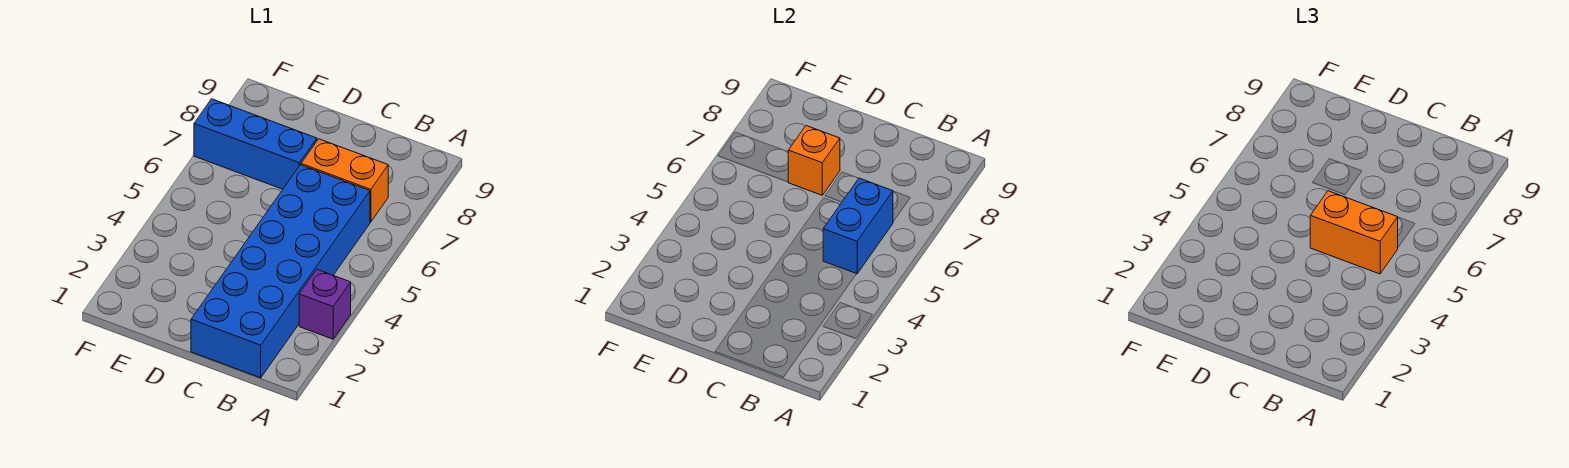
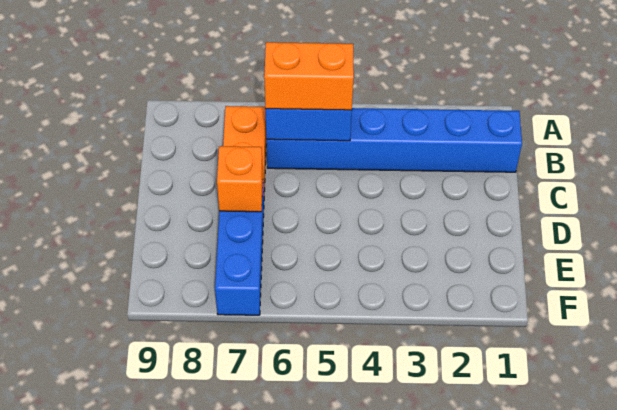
purple 1x1 brick [299,270,351,339] -> none
blue 2x6 brick [191,165,370,378] -> blue 1x6 brick [266,108,522,172]
orange 1x2 brick [1310,191,1398,274] -> orange 1x2 brick turned to [264,42,354,110]

